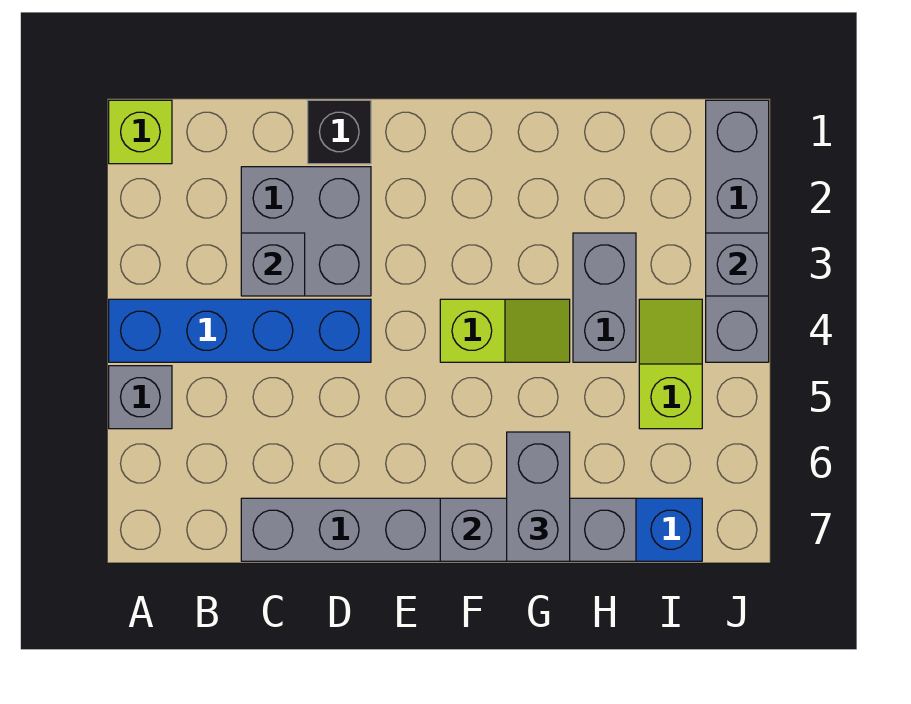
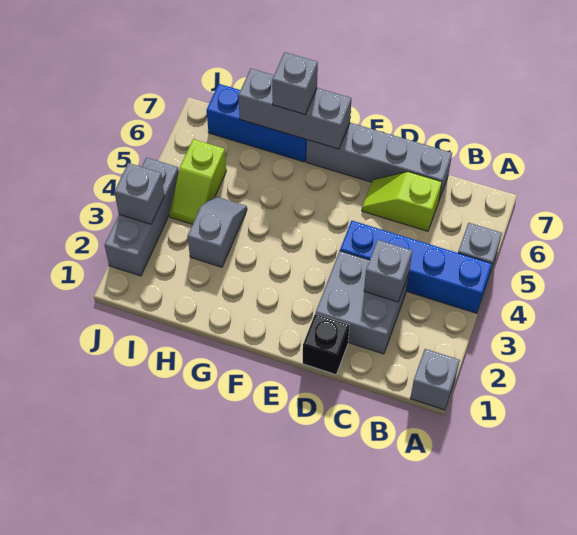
lime 1x1 brick [109,100,172,164] -> grey 1x1 brick [410,349,460,410]
lime 1x2 slope [440,299,570,362] -> lime 1x2 slope moved to [362,172,442,231]
grey 1x2 brick [507,432,570,561] -> grey 1x1 brick [272,52,318,115]
grey 1x2 brick [573,233,636,362] -> grey 1x2 slope [188,196,247,267]
grey 1x4 brick [706,100,769,362] -> grey 1x3 brick [105,157,179,276]

